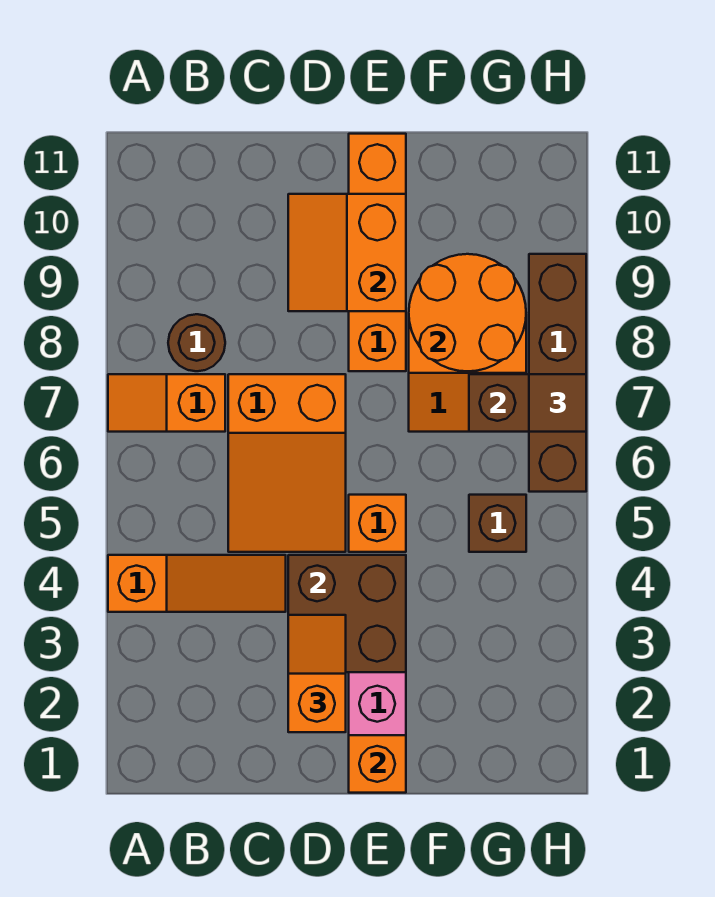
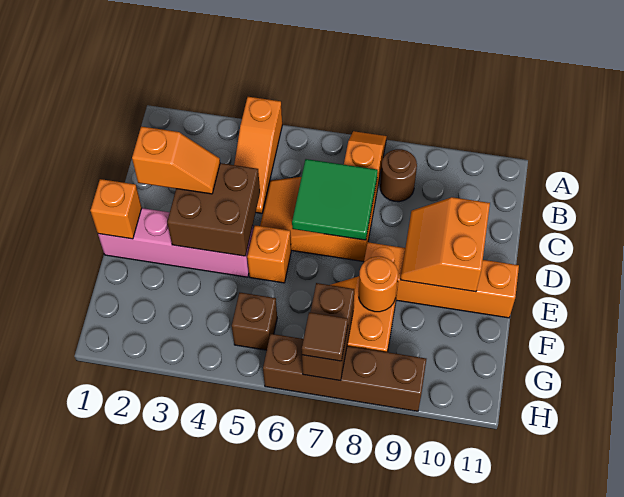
none -> green 2x2 tile [292,159,378,240]
orange 2x2 slope [288,194,406,311] -> orange 2x2 slope turned to [400,197,490,292]
orange 2x2 round brick [409,254,526,371] -> orange 1x1 round brick [359,257,398,312]

